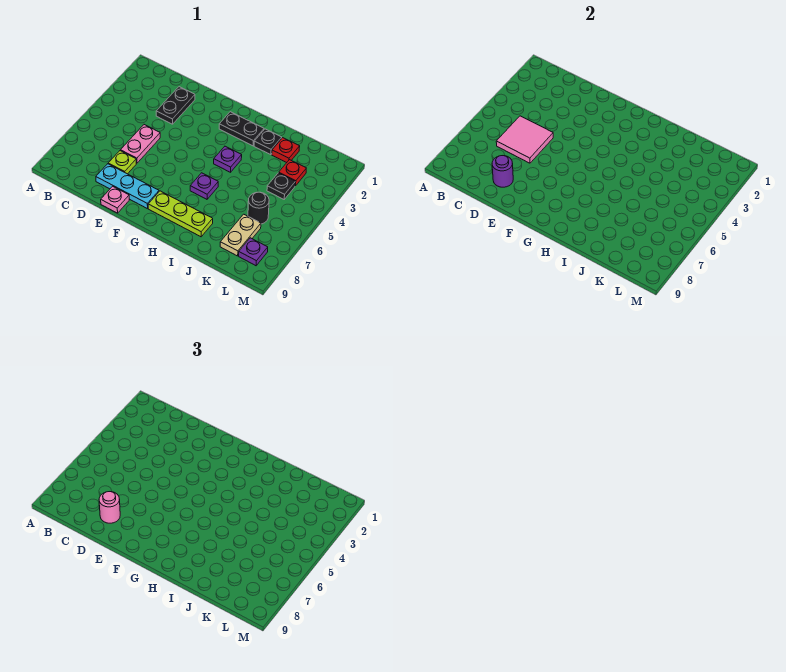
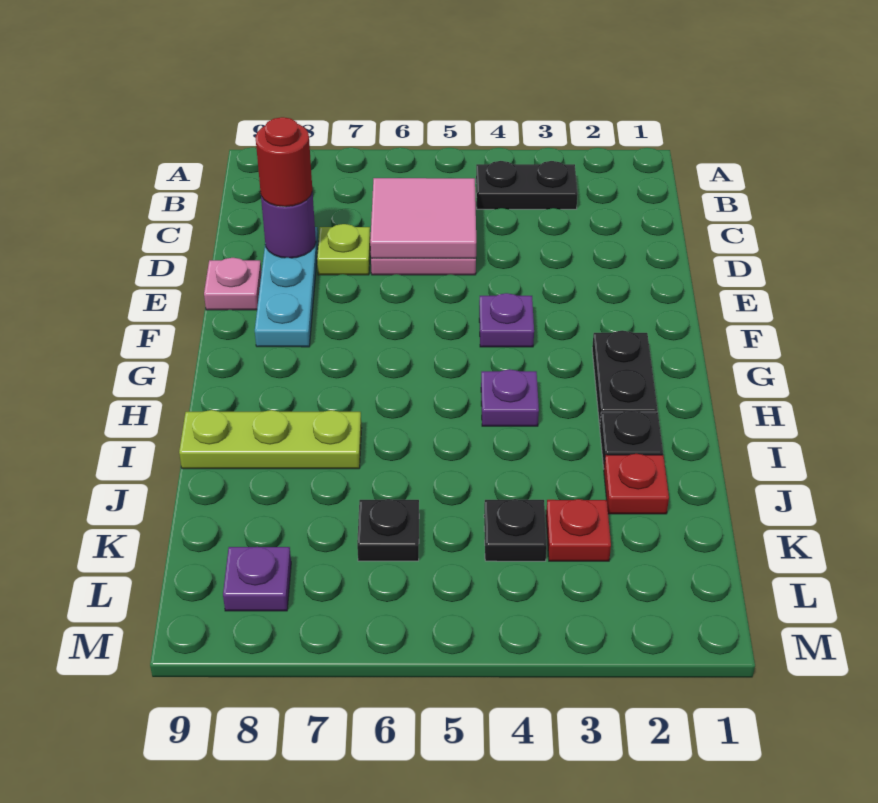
black 1x2 plate [156,87,195,124] -> black 1x2 plate moved to [476,161,578,209]
pink 1x1 round brick [99,492,120,523] -> red 1x1 round brick [255,117,312,207]
lime 1x3 plate [148,191,213,237] -> lime 1x3 plate turned to [179,410,362,469]
purple 1x1 plate [190,173,218,199] -> purple 1x1 plate moved to [479,293,534,347]
black 1x1 round brick [248,192,269,224] -> black 1x1 plate [357,499,419,561]
tan 1x2 plate [220,214,261,256] -> none

